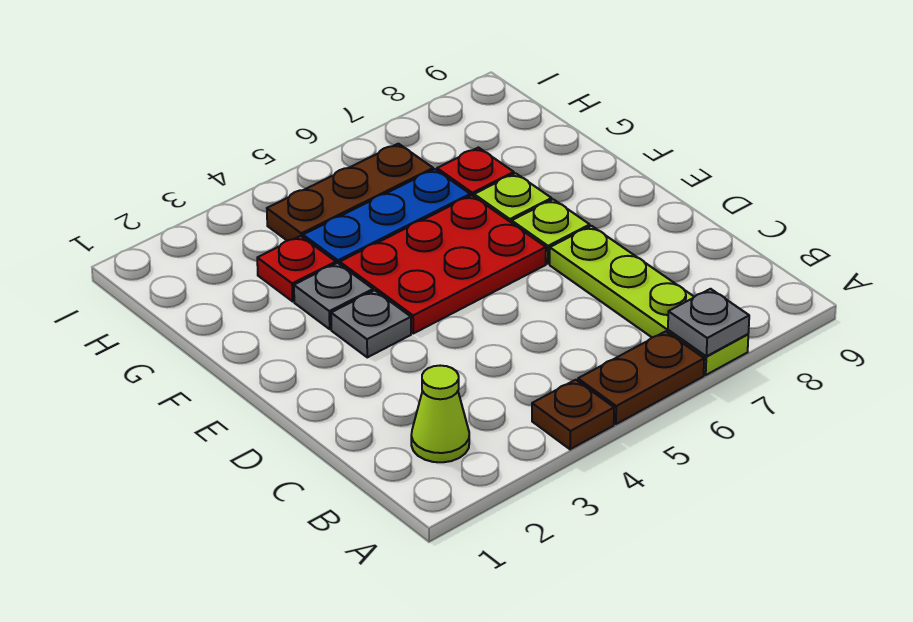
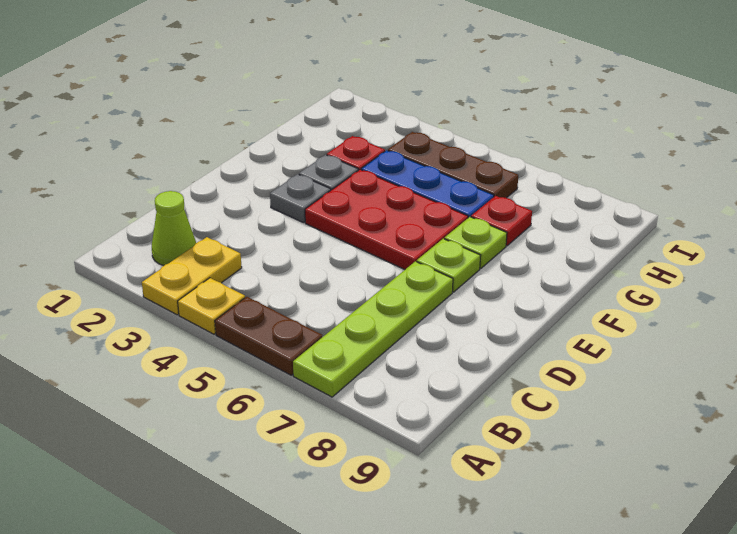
none -> yellow 1x2 plate [142,237,242,315]
brown 1x1 plate [532,380,614,449] -> yellow 1x1 plate [178,278,245,334]
grey 1x1 plate [668,289,749,356] -> none

